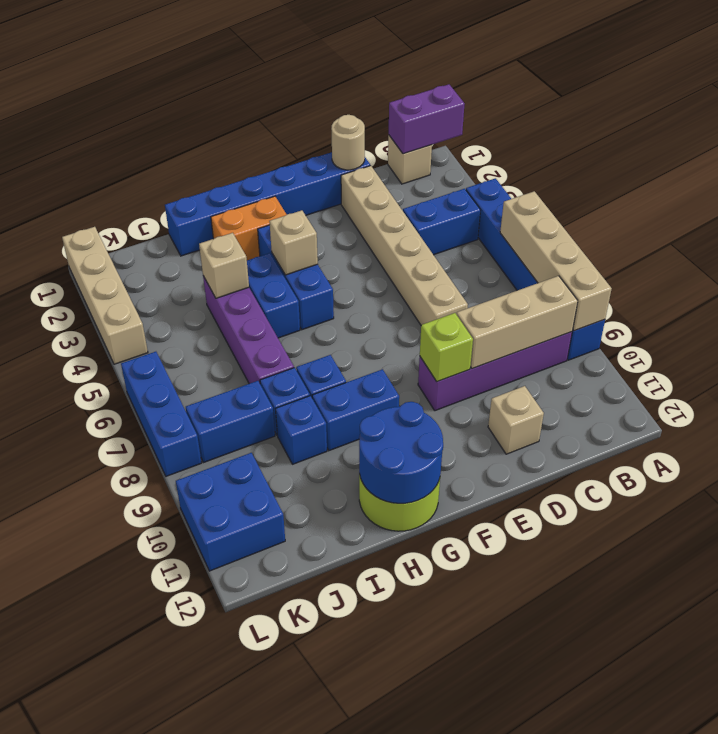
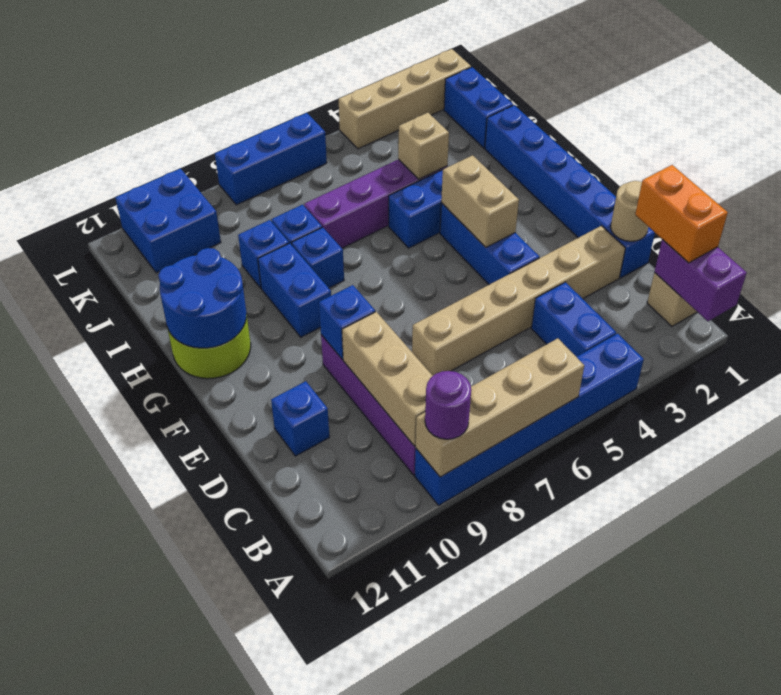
none -> purple 1x1 round brick [425,371,471,439]
tan 1x1 brick [488,386,544,454] -> blue 1x1 brick [271,381,330,456]
lime 1x1 brick [420,313,473,382] -> blue 1x1 brick [319,285,375,360]
orange 1x2 brick [211,196,287,260] -> orange 1x2 brick moved to [635,165,728,263]
blue 1x3 brick [258,225,334,330] -> blue 1x3 brick turned to [440,203,539,285]
tan 1x1 brick [269,210,318,275] -> tan 1x2 brick [441,155,519,247]
blue 1x2 brick [186,381,275,463] -> blue 1x2 brick moved to [444,67,513,148]

